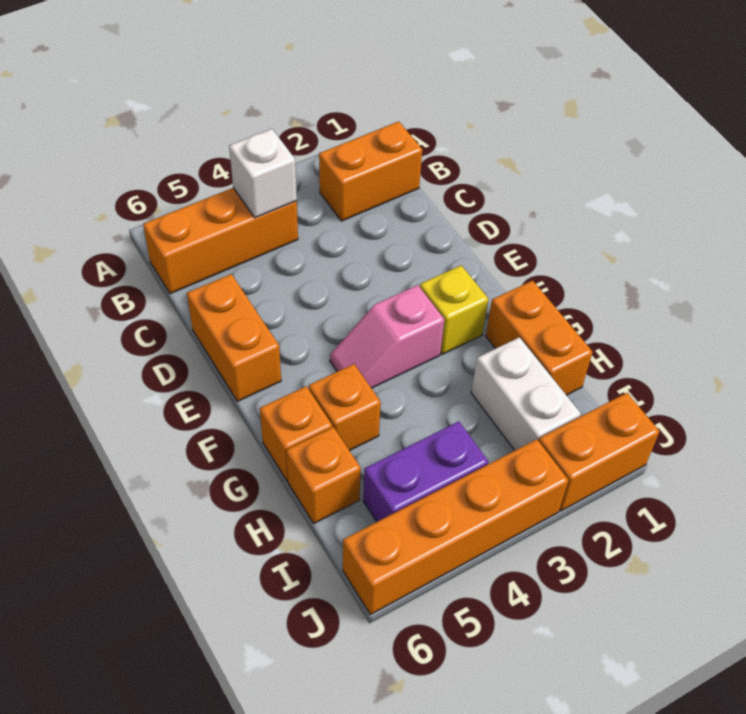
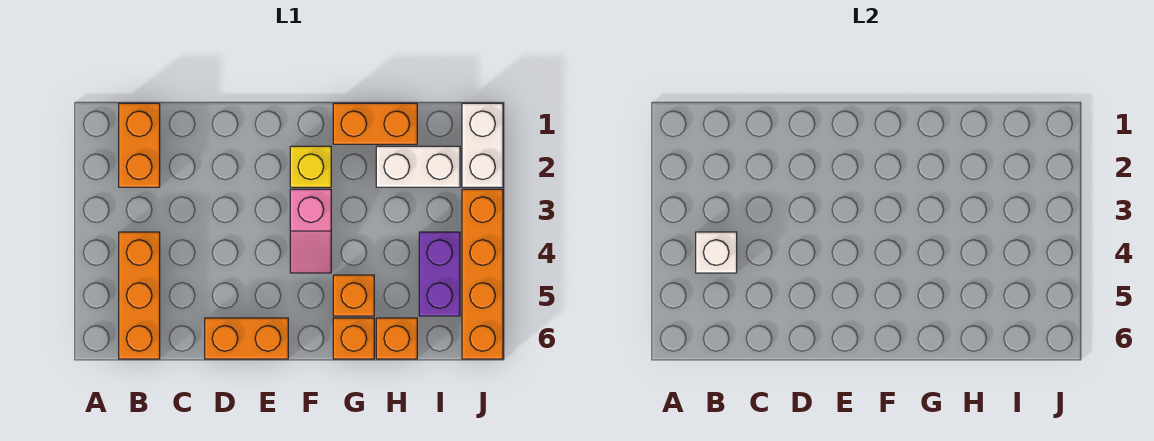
orange 1x2 brick [539,393,659,511] -> white 1x2 brick [462,103,503,187]

